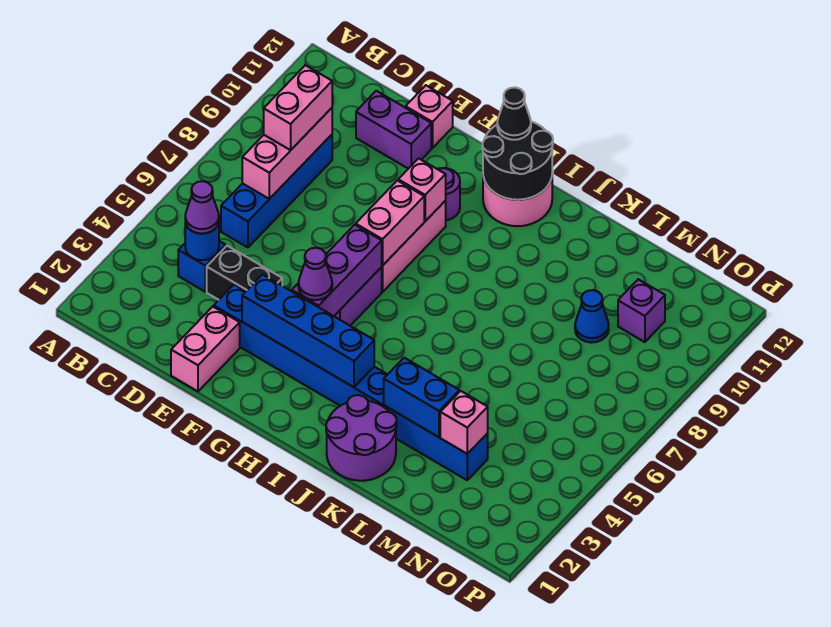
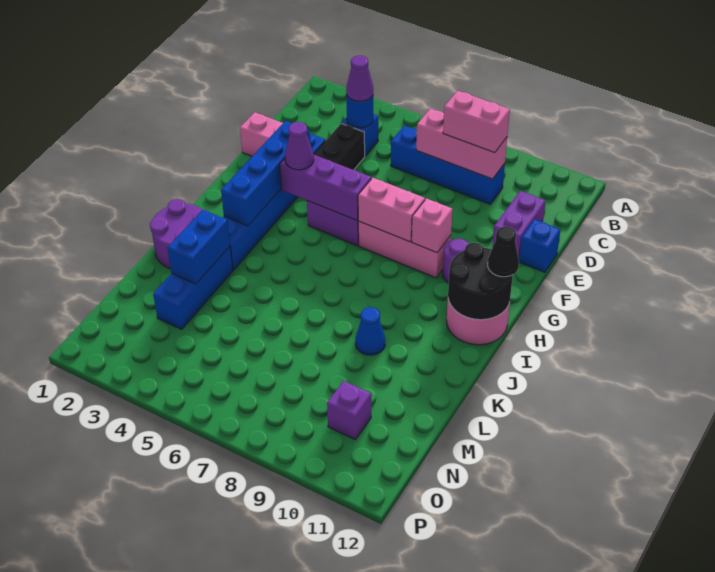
pink 1x1 brick [406,85,453,148] -> blue 1x1 brick [519,219,560,272]
pink 1x1 brick [440,391,488,454] -> none
blue 1x1 cone [575,290,609,343] -> blue 1x1 cone moved to [355,307,385,355]

